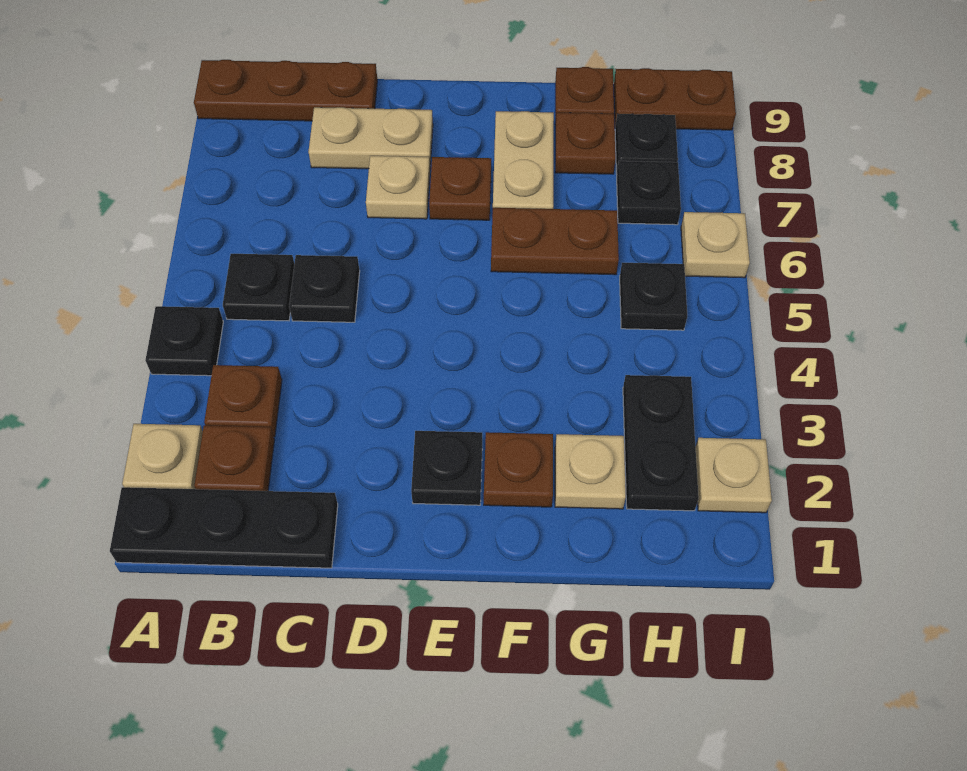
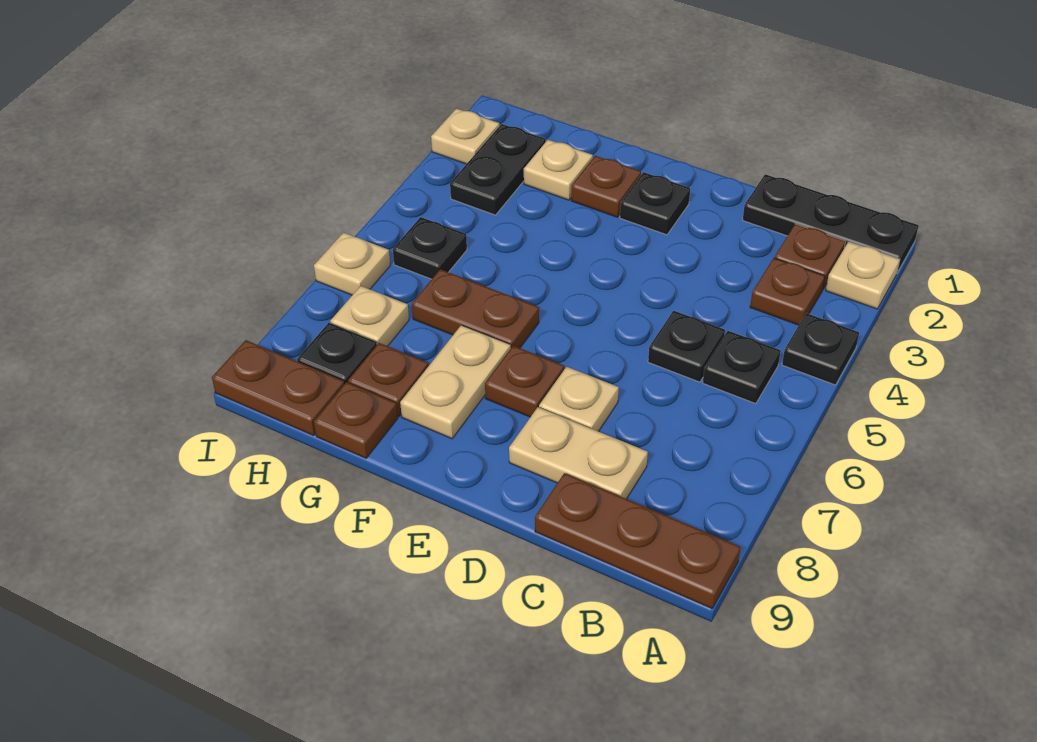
black 1x1 plate [617,161,681,225] -> tan 1x1 plate [330,286,409,346]

